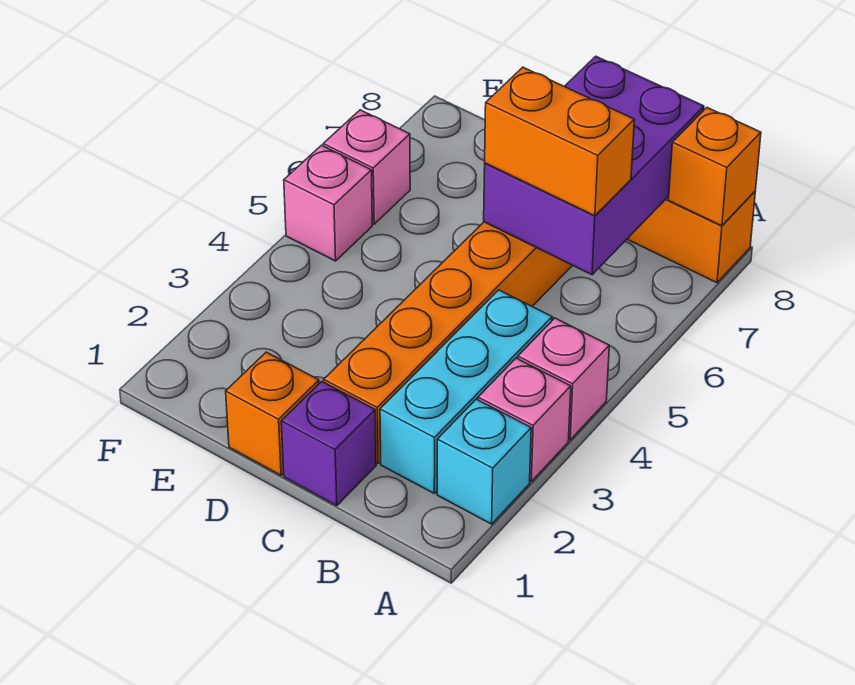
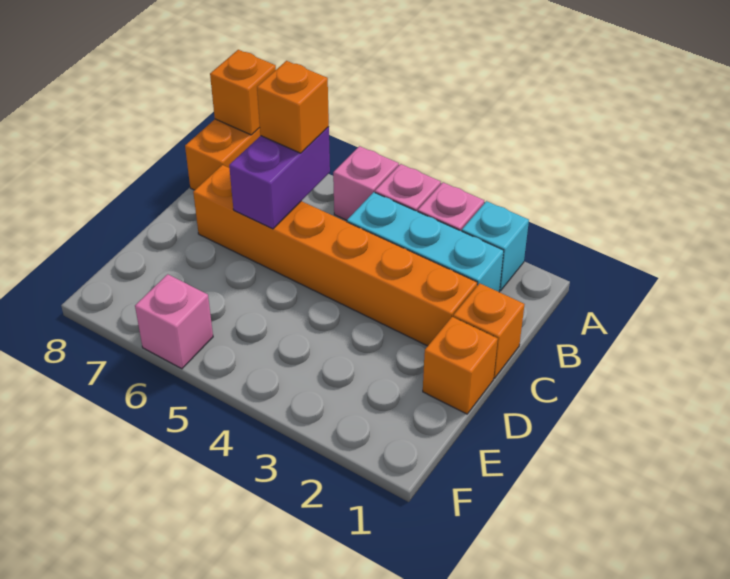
purple 2x3 brick [484,56,704,275] -> purple 1x2 brick [229,127,330,229]
orange 1x2 brick [485,67,634,216] -> orange 1x1 brick [257,61,329,153]
purple 1x1 brick [281,381,376,506] -> orange 1x1 brick [453,283,525,378]
pink 1x1 brick [284,145,372,261] -> pink 1x1 brick moved to [333,146,399,220]

